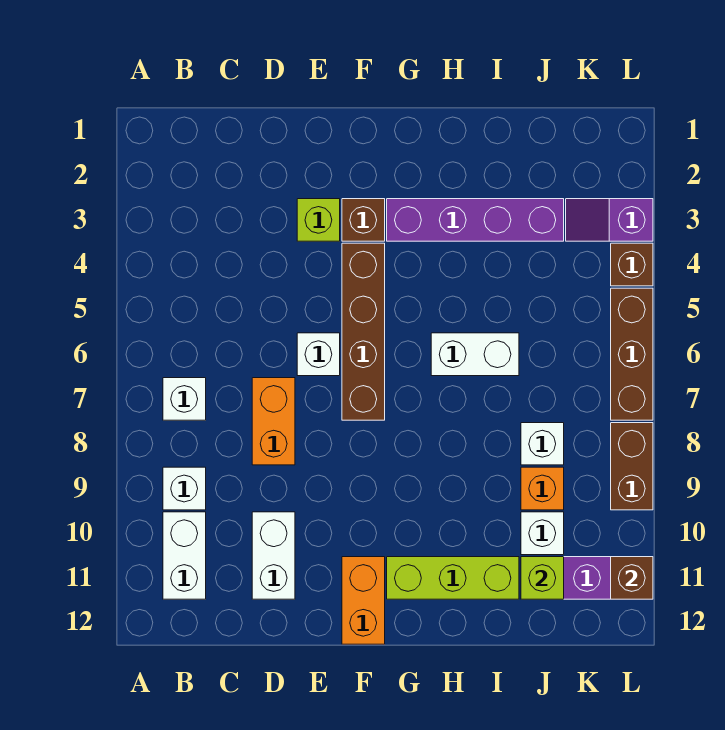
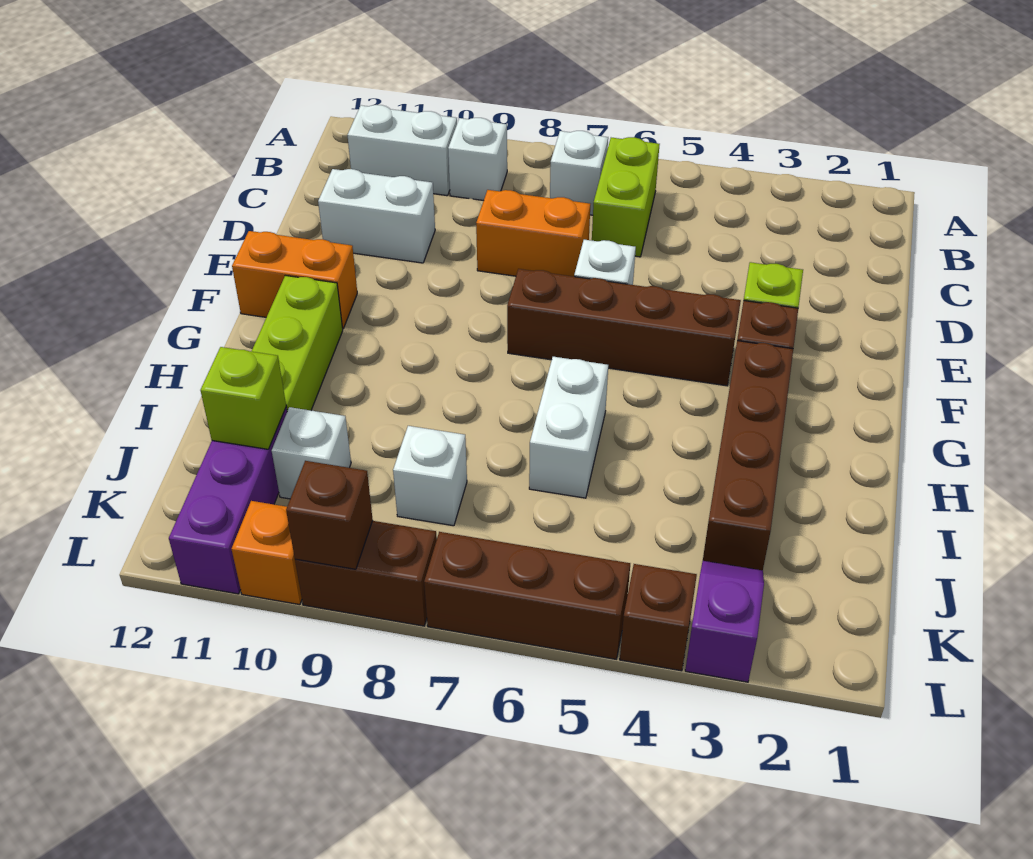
none -> lime 1x2 brick [592,137,660,257]
purple 1x4 brick [387,199,564,241] -> brown 1x4 brick [703,341,793,570]
orange 1x1 brick [521,467,564,510] -> orange 1x1 brick moved to [232,501,302,605]
brown 1x1 brick [611,557,653,599] -> brown 1x1 brick moved to [286,461,373,569]

